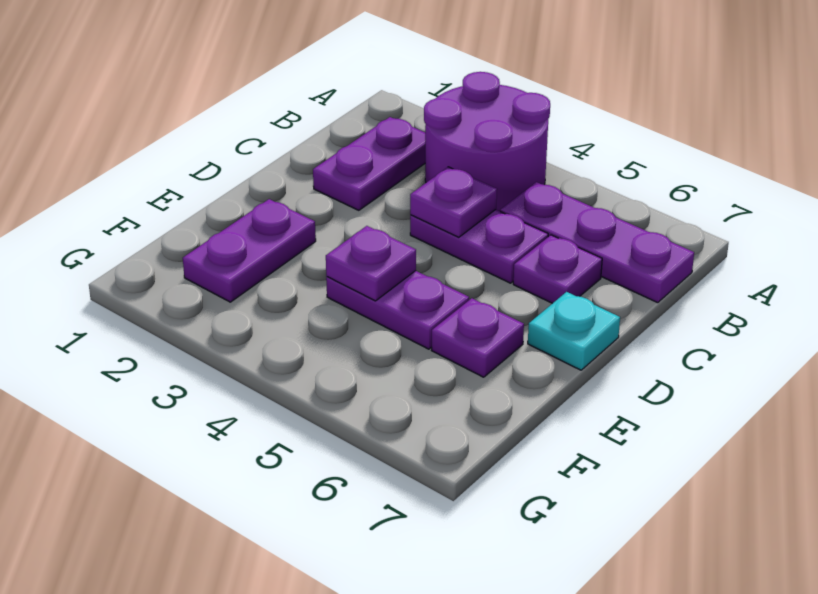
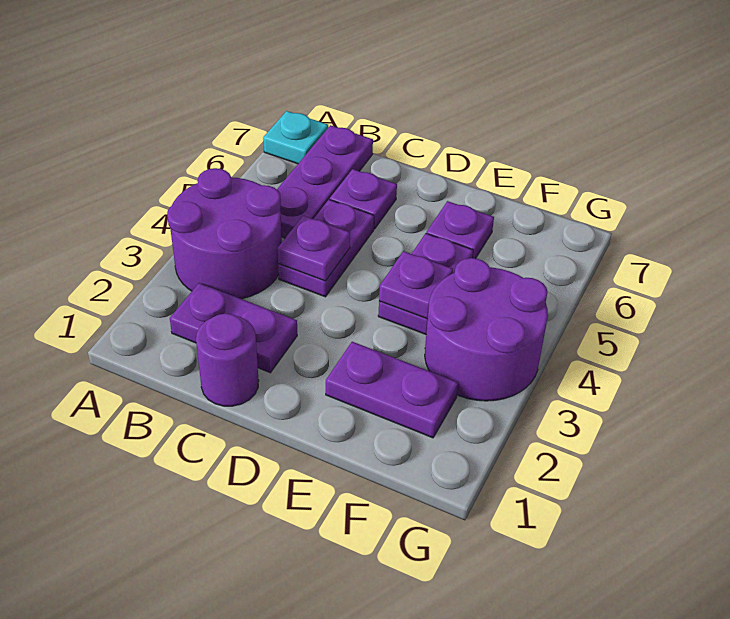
none -> purple 1x1 round brick [196,314,259,406]
cyan 1x1 plate [528,292,620,370] -> cyan 1x1 plate moved to [263,111,328,164]
none -> purple 2x2 round brick [425,258,548,401]

